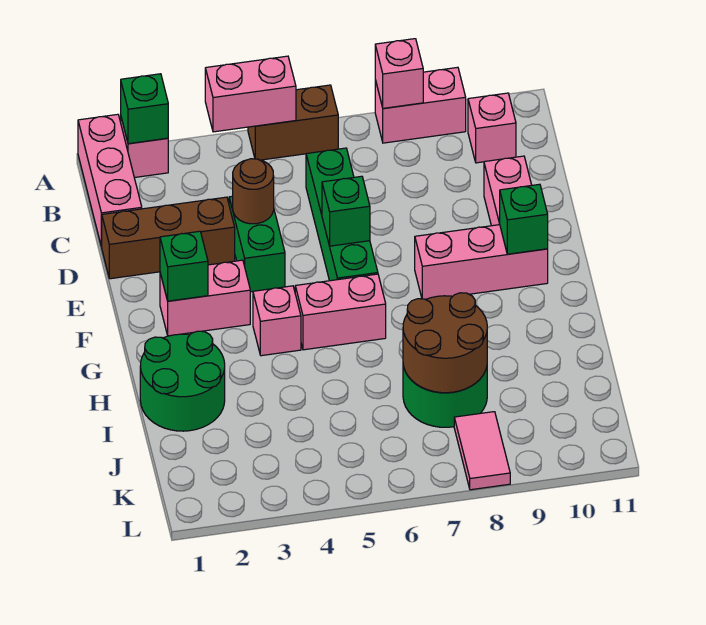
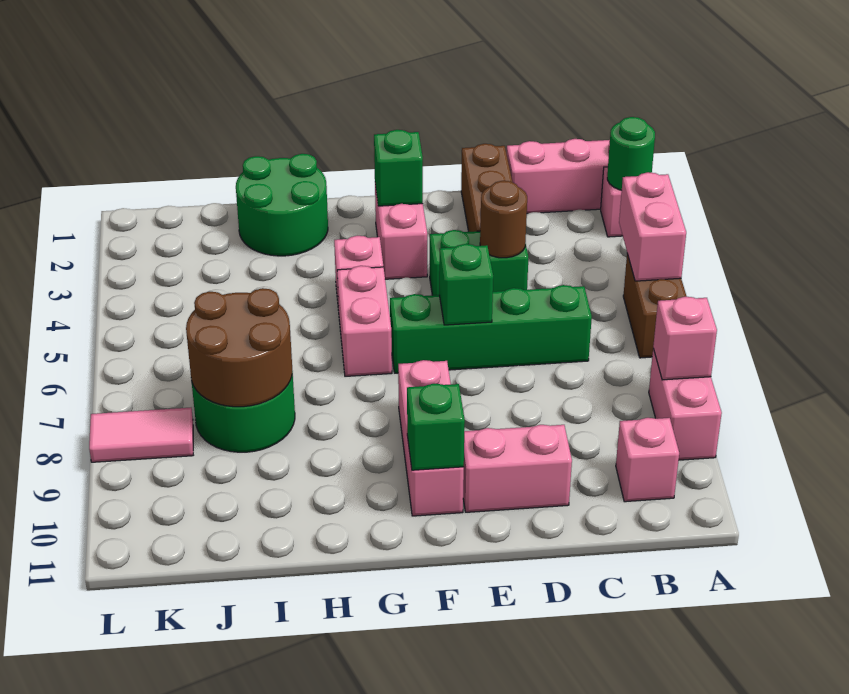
green 1x1 brick [121,74,168,144] -> green 1x1 round brick [607,117,655,190]

